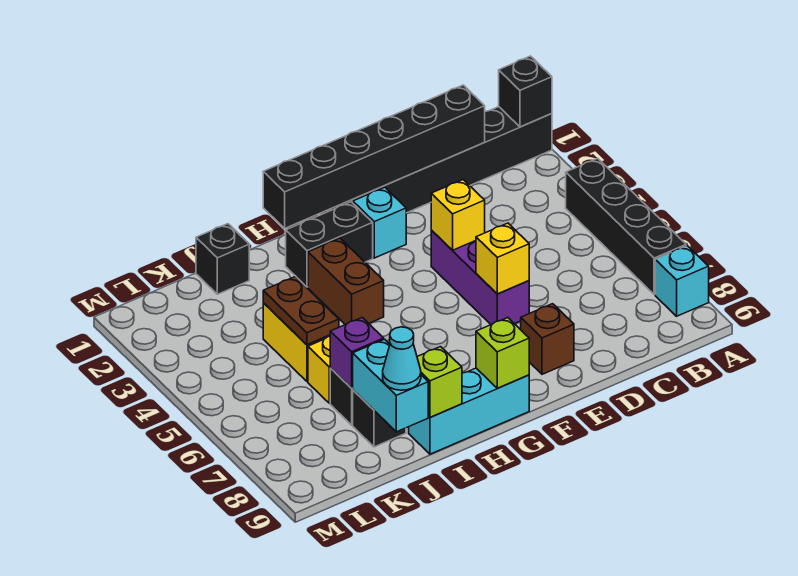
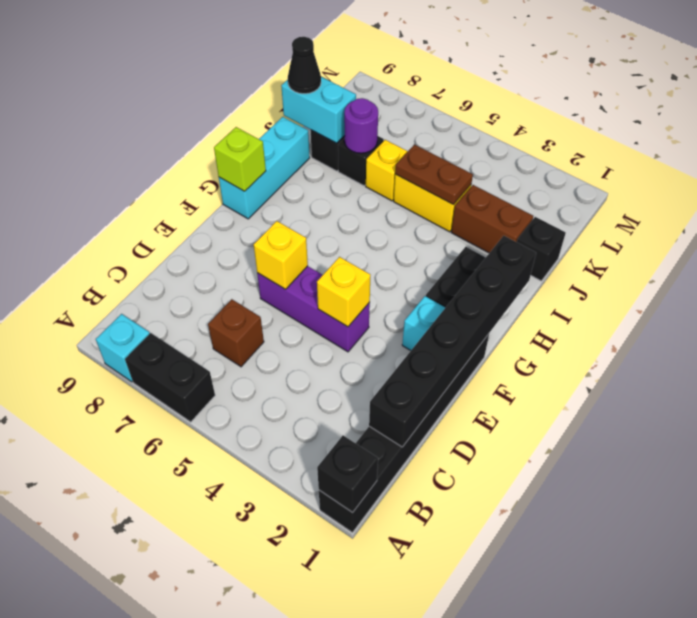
black 1x4 brick [566,158,686,295] -> black 1x2 brick [125,333,215,422]
brown 1x1 brick [521,304,574,374] -> brown 1x1 brick moved to [208,299,264,367]
brown 1x2 brick [308,238,384,325] -> brown 1x2 brick moved to [451,185,533,253]
lime 1x1 brick [417,347,462,417] -> none
purple 1x1 brick [330,318,384,388] -> purple 1x1 round brick [344,98,378,153]
cyan 1x1 cone [383,327,421,390] -> black 1x1 cone [288,37,321,94]

